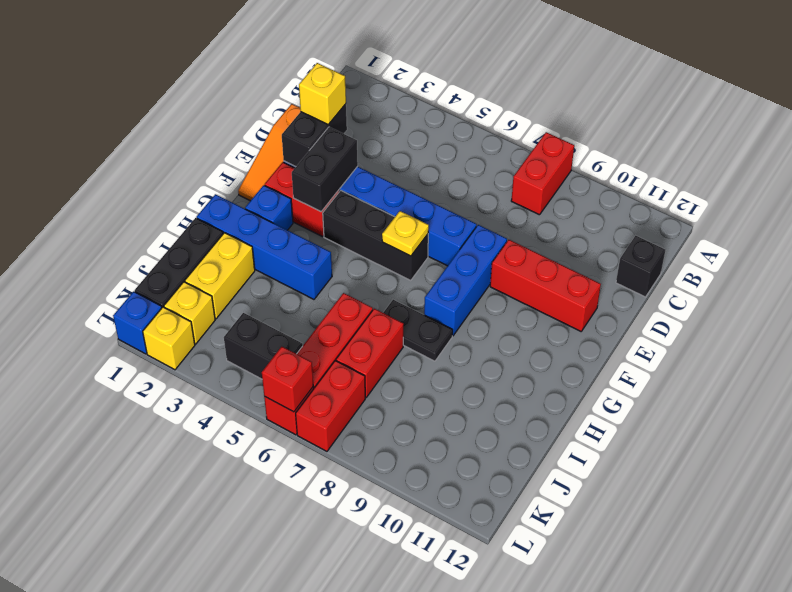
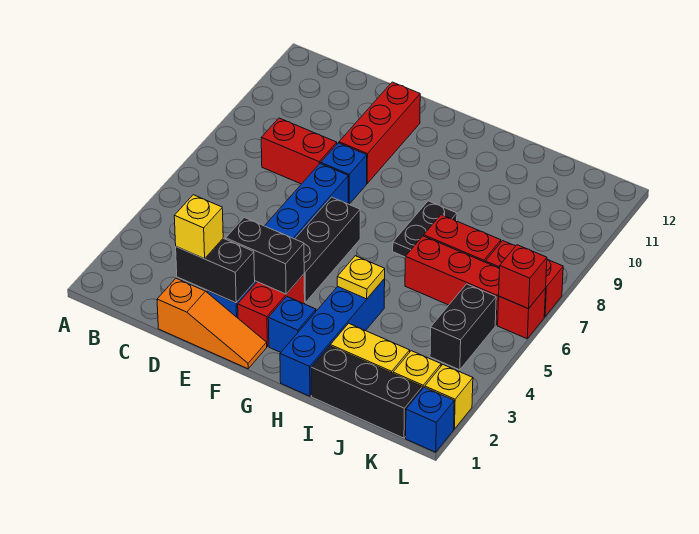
red 1x2 brick [511,132,574,215] -> red 1x2 brick moved to [261,118,337,184]
black 1x1 brick [616,236,665,297] -> none
blue 1x3 brick [424,225,507,336] -> blue 1x1 brick [321,143,367,204]
yellow 1x1 plate [382,211,429,256] -> yellow 1x1 plate moved to [337,256,385,299]

